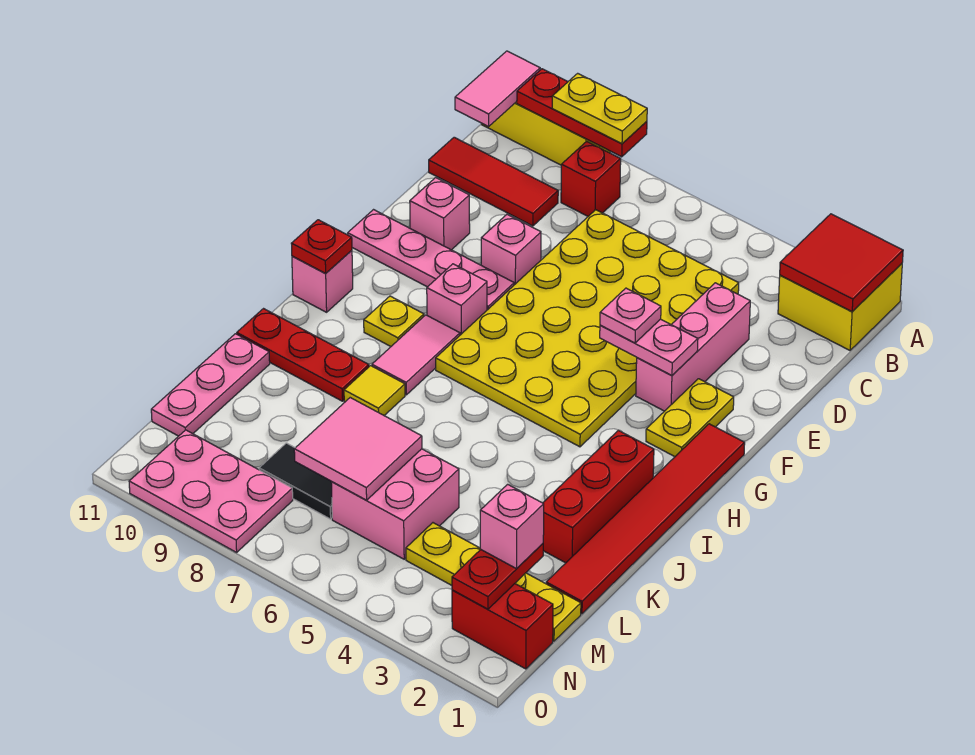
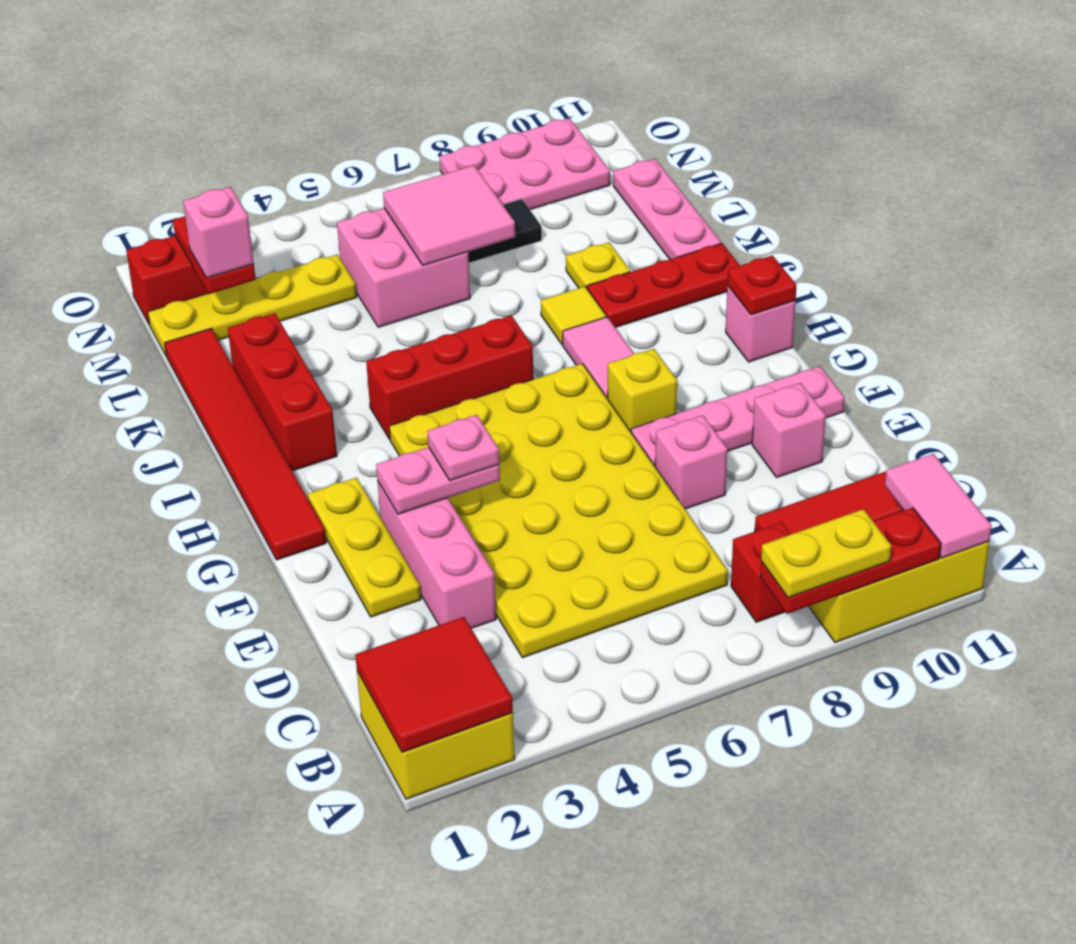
yellow 1x2 plate [646,379,734,457] -> yellow 1x3 plate [308,478,421,617]
pink 1x1 brick [427,264,487,335] -> yellow 1x1 brick [608,349,677,432]
yellow 1x1 plate [364,296,424,346] -> yellow 1x1 plate moved to [566,242,630,288]
none -> red 1x3 brick [366,315,533,439]

